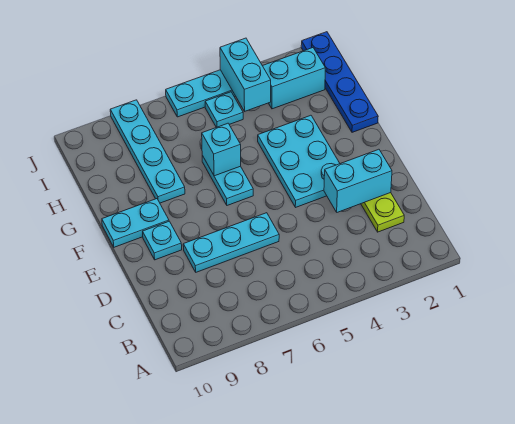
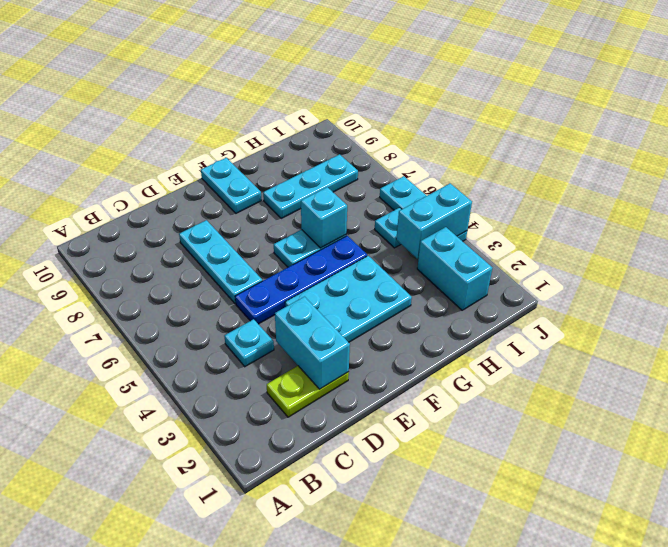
cyan 1x1 plate [143,221,182,260] -> cyan 1x1 plate moved to [225,319,274,367]
blue 1x4 plate [301,32,378,132] -> blue 1x4 plate moved to [235,236,367,324]
cyan 1x4 plate [110,100,185,203] -> cyan 1x3 plate [263,154,358,218]

